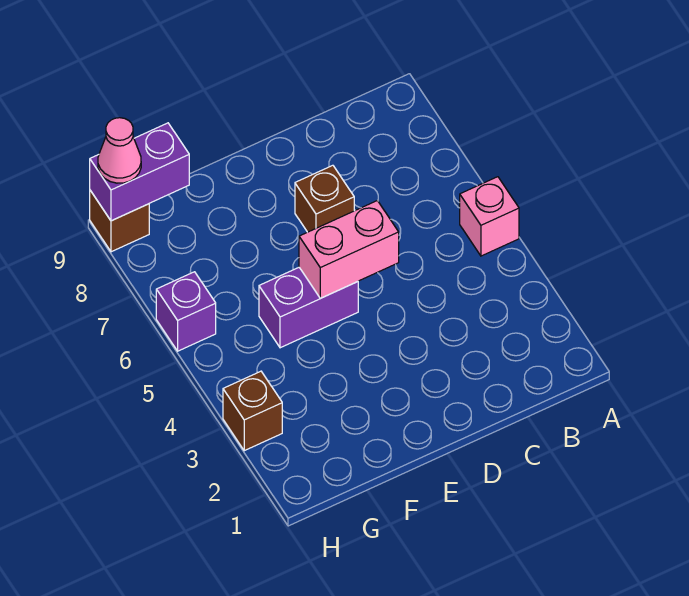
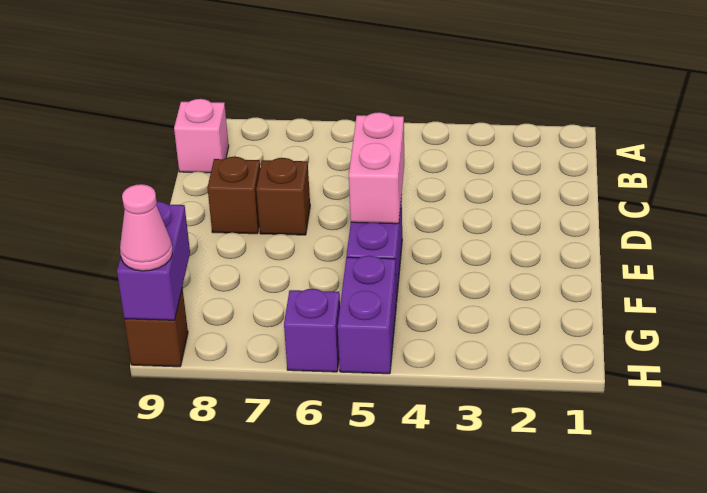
pink 1x1 brick [460,177,519,256] -> pink 1x1 brick moved to [174,99,229,173]
none -> purple 1x2 brick [338,256,396,374]
brown 1x1 brick [223,371,282,451] -> brown 1x1 brick moved to [208,157,260,234]

